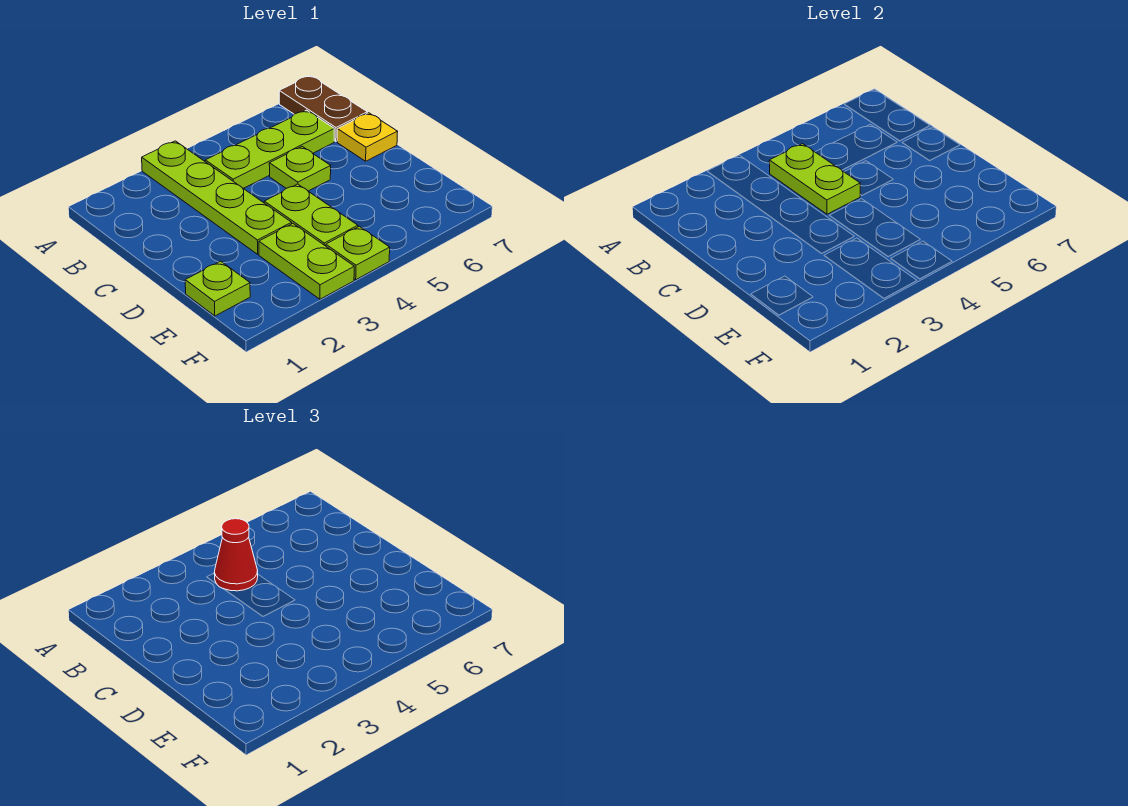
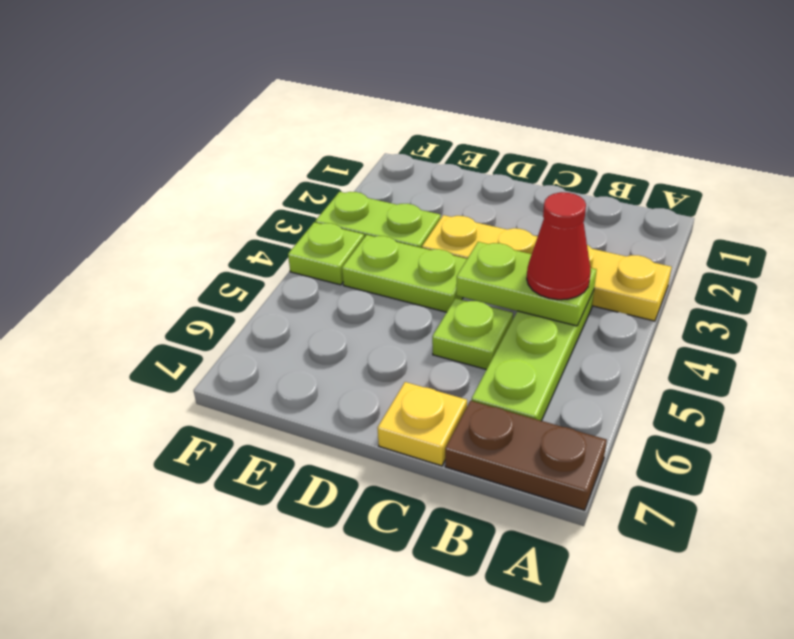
lime 1x4 plate [142,141,292,254] -> yellow 1x4 plate [422,215,672,321]
lime 1x1 plate [185,261,250,316] -> none

